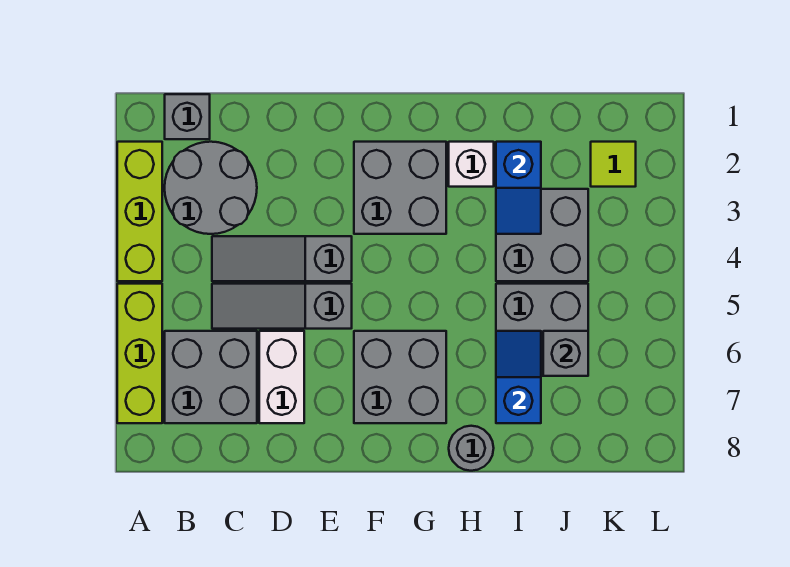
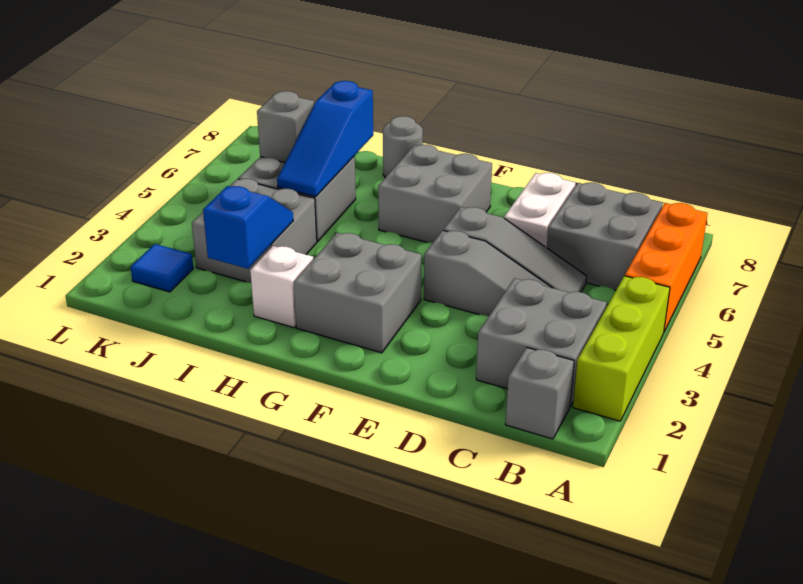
lime 1x3 brick [117,284,162,423] -> orange 1x3 brick [625,203,708,331]
grey 2x2 round brick [165,142,257,234] -> grey 2x2 brick [476,278,607,407]
blue 1x2 slope [496,331,541,423] -> blue 1x3 slope [277,81,373,197]
lime 1x1 tile [591,142,636,187] -> blue 1x1 tile [131,244,193,292]

